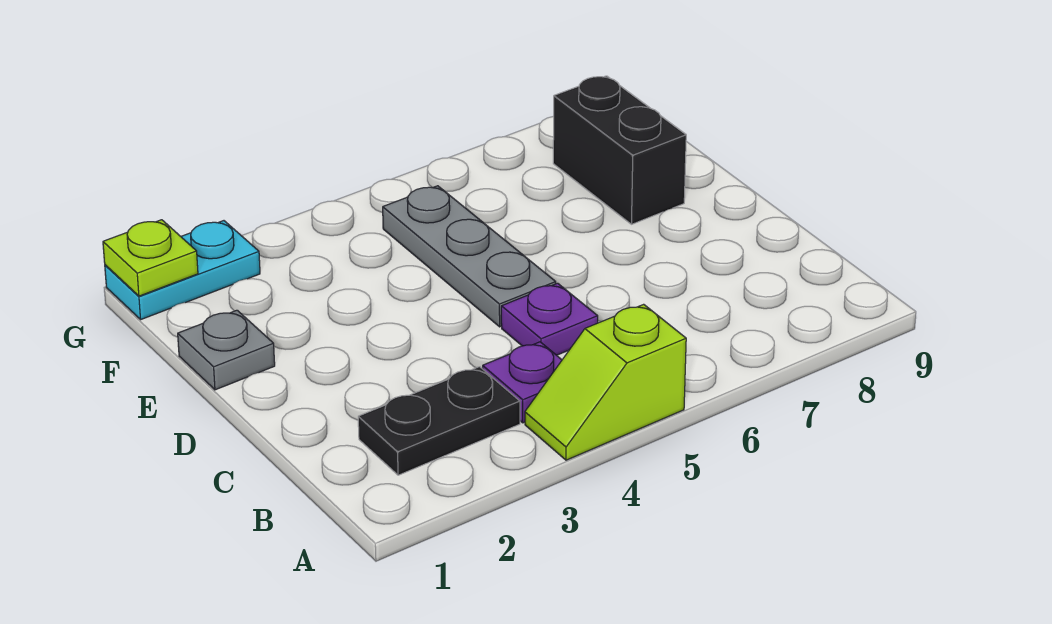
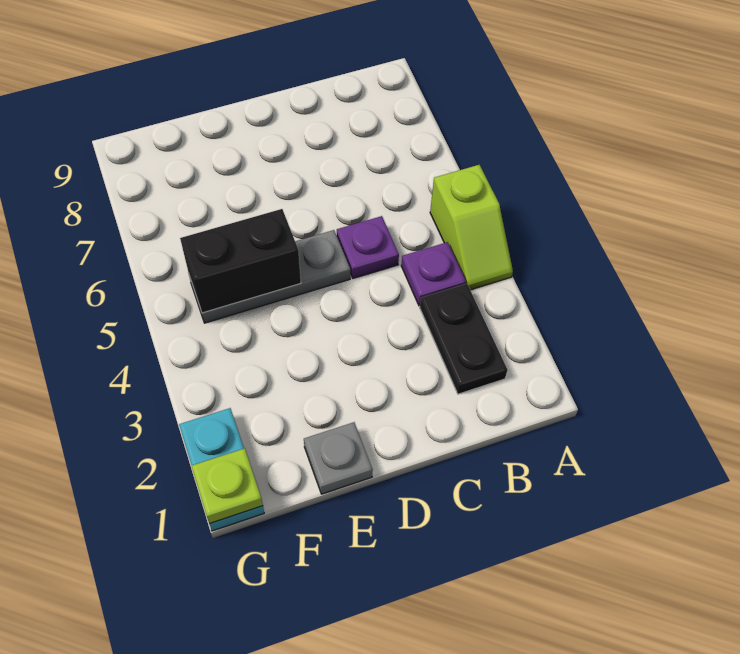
black 1x2 brick [553,76,686,224] -> black 1x2 brick moved to [180,209,301,313]

